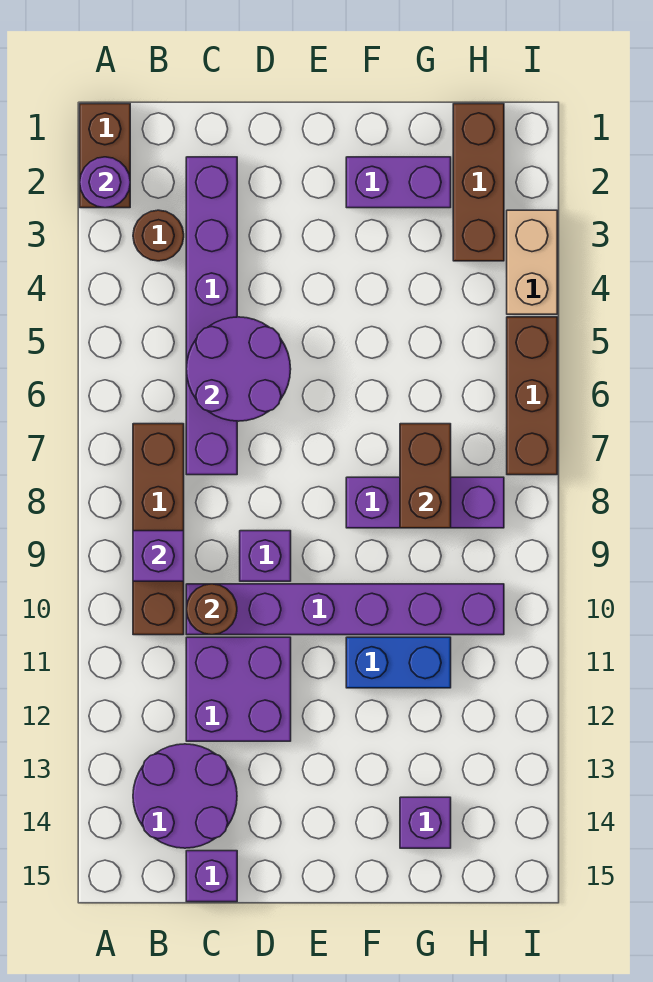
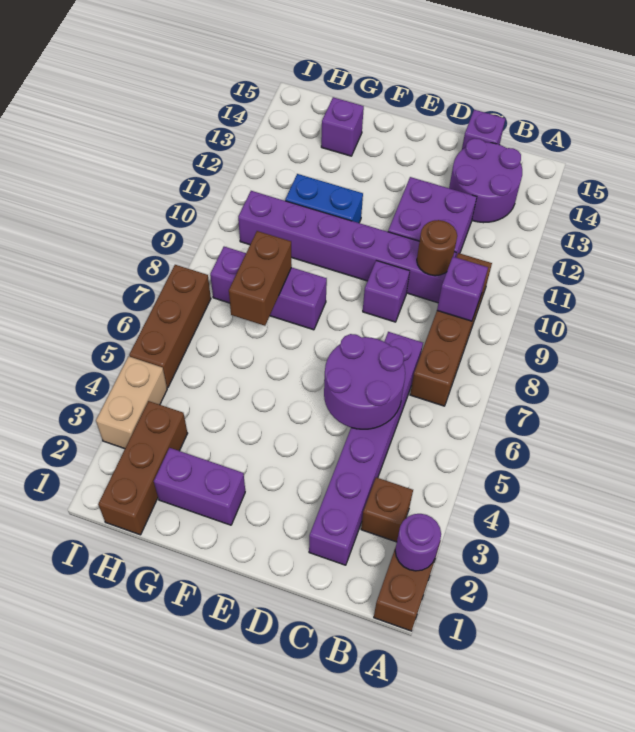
brown 1x1 round brick [133,210,184,261] -> brown 1x1 brick [361,477,413,542]

